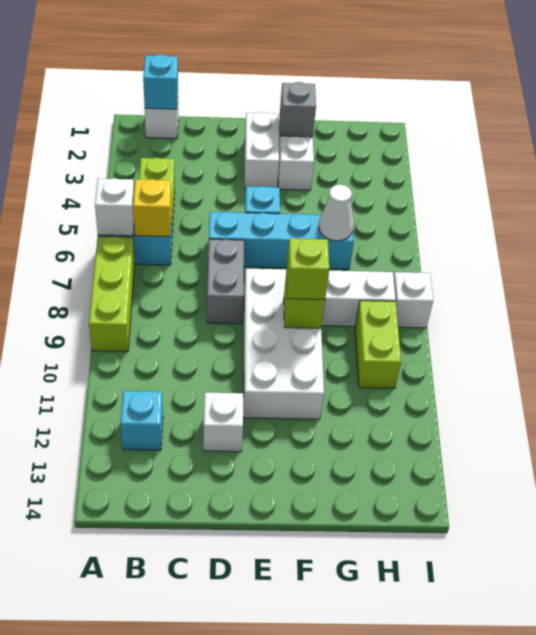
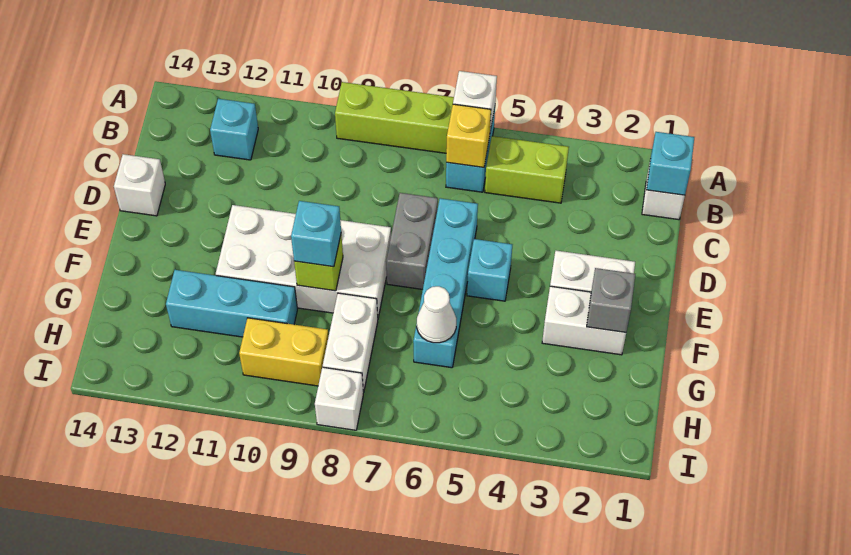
grey 1x2 brick [207,239,244,324] -> grey 1x2 brick turned to [386,193,438,289]
white 1x1 brick [203,393,243,452] -> white 1x1 brick moved to [114,154,165,216]
lime 1x1 brick [286,238,329,300] -> cyan 1x1 brick [291,201,341,267]
none -> cyan 1x3 brick [166,270,297,337]
lime 1x2 brick [355,301,401,388] -> yellow 1x2 brick [239,318,329,386]

